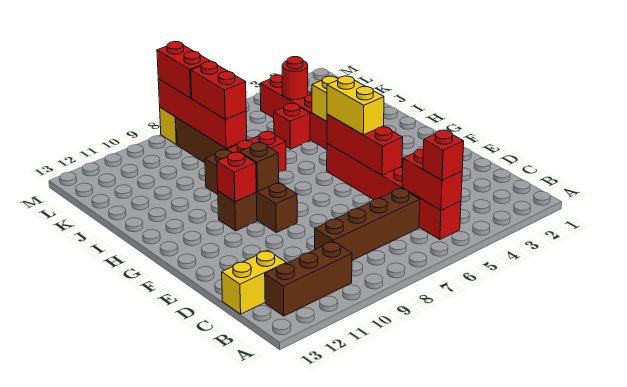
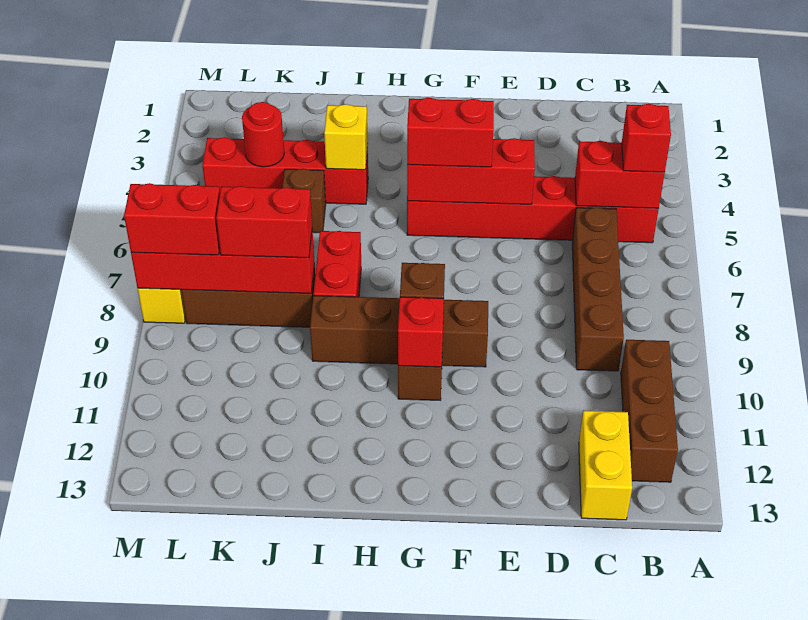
yellow 1x2 brick [327,76,384,135] -> red 1x2 brick [407,98,494,167]
red 1x1 brick [274,103,310,149] -> brown 1x1 brick [282,169,326,233]

